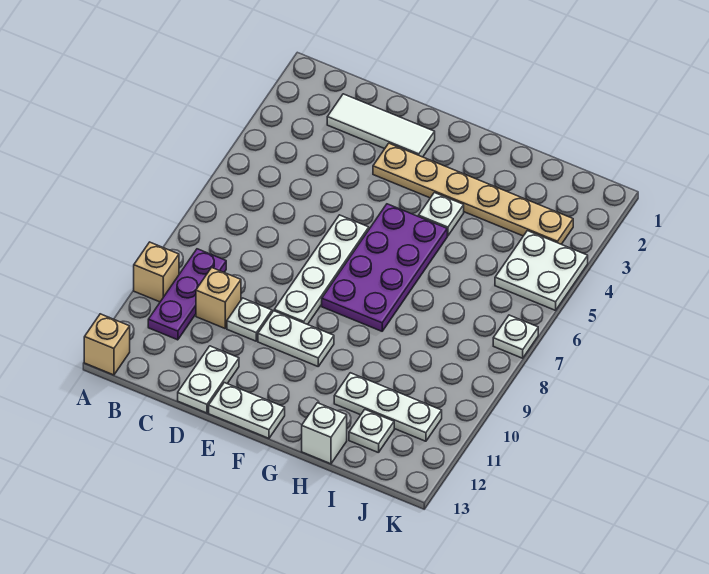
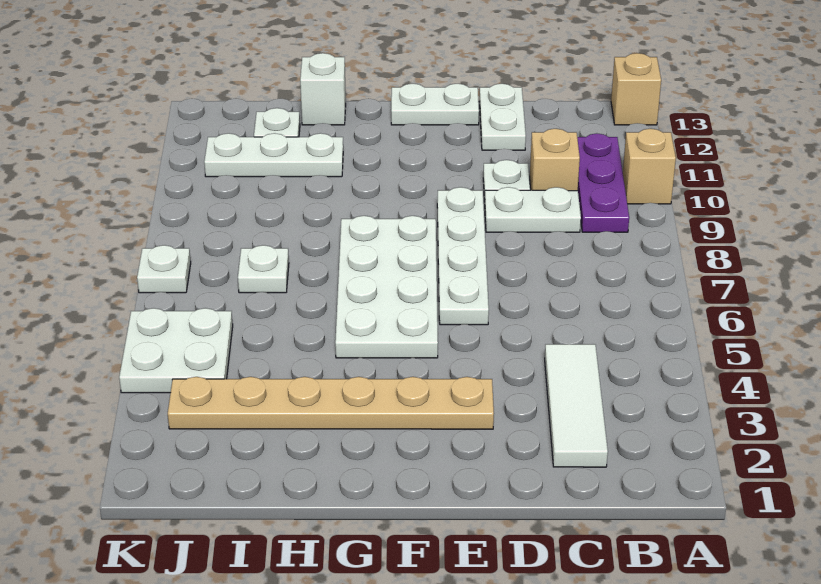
white 1x3 tile [327,94,435,157] -> white 1x3 tile turned to [545,344,608,467]
white 1x2 plate [258,311,334,366] -> white 1x2 plate moved to [485,187,581,232]
purple 2x4 plate [322,204,447,331] -> white 2x4 plate [335,216,438,358]
white 1x1 plate [419,193,464,236] -> white 1x1 plate moved to [238,245,289,293]

